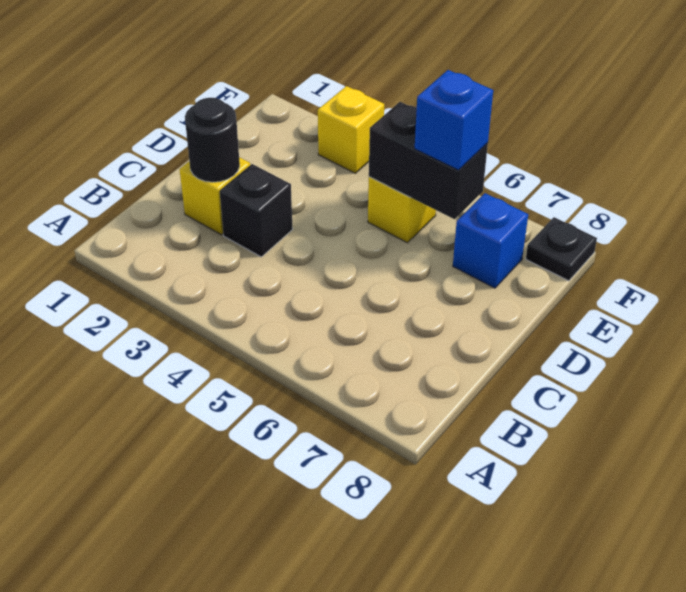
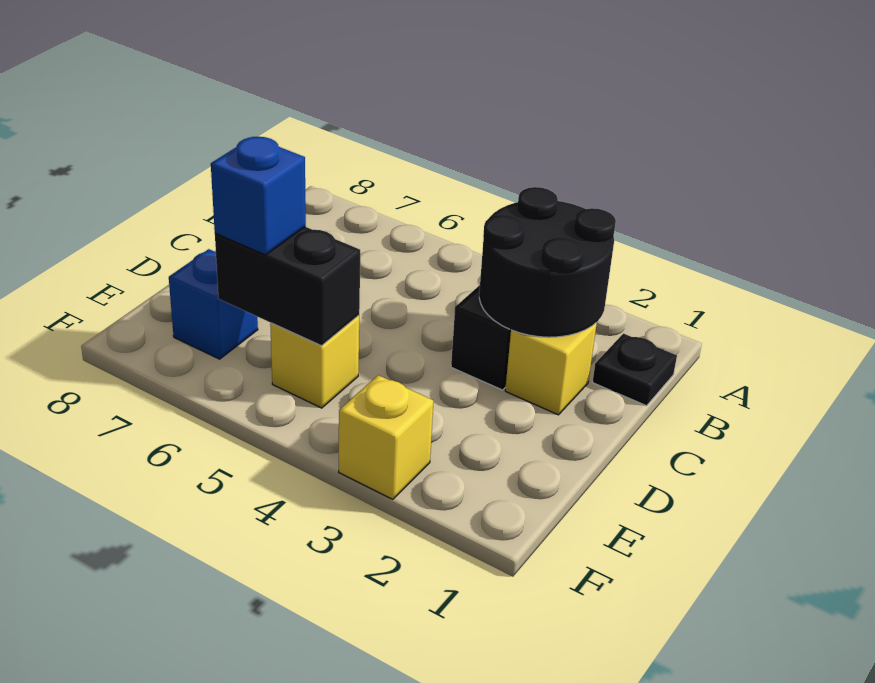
black 1x1 round brick [185,98,240,182] -> black 2x2 round brick [479,187,616,337]
black 1x1 plate [526,217,597,281] -> black 1x1 plate moved to [593,334,677,406]

